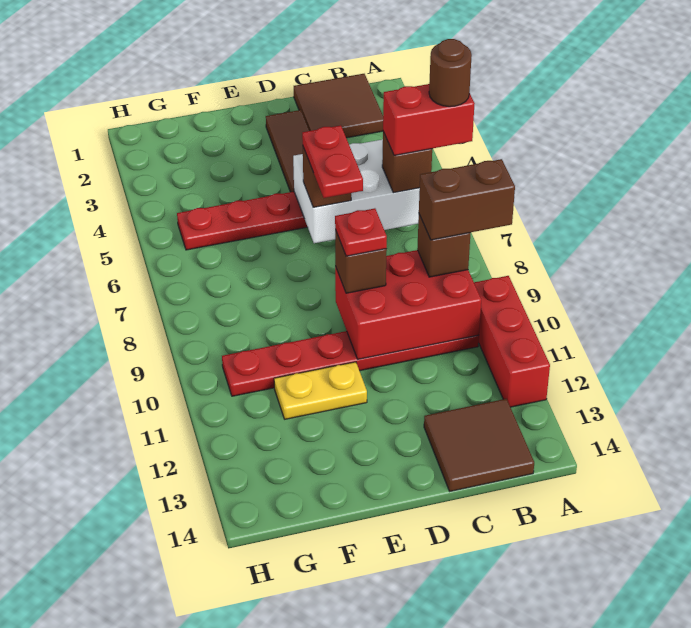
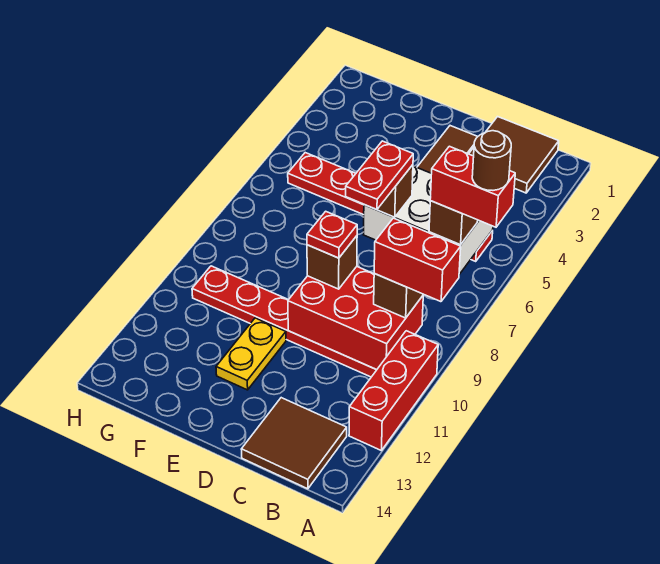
brown 1x2 brick [419,159,515,240] -> red 1x2 brick [374,218,461,302]
yellow 1x2 plate [274,362,367,419] -> yellow 1x2 plate turned to [216,318,286,390]

